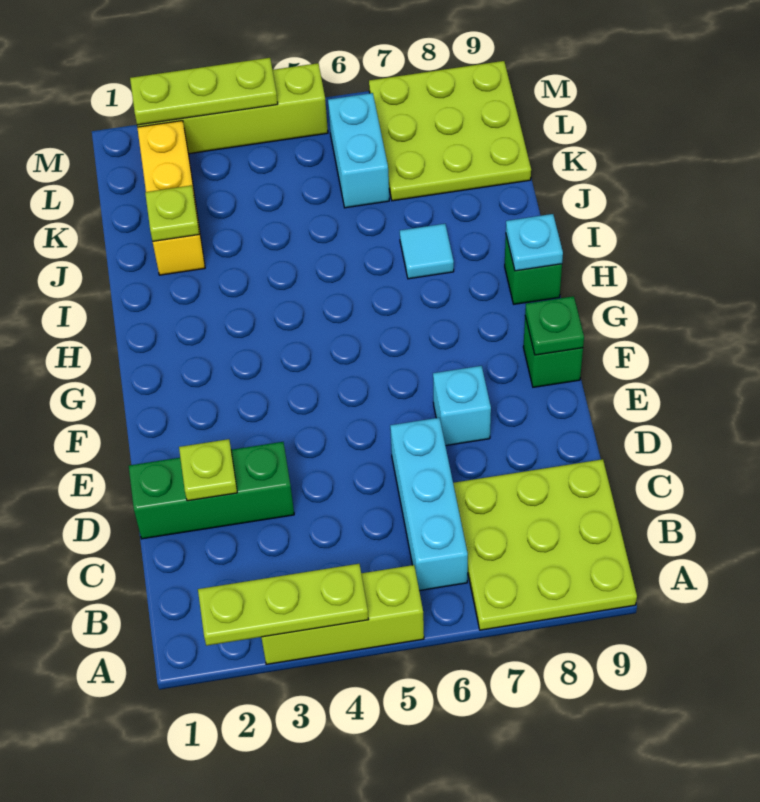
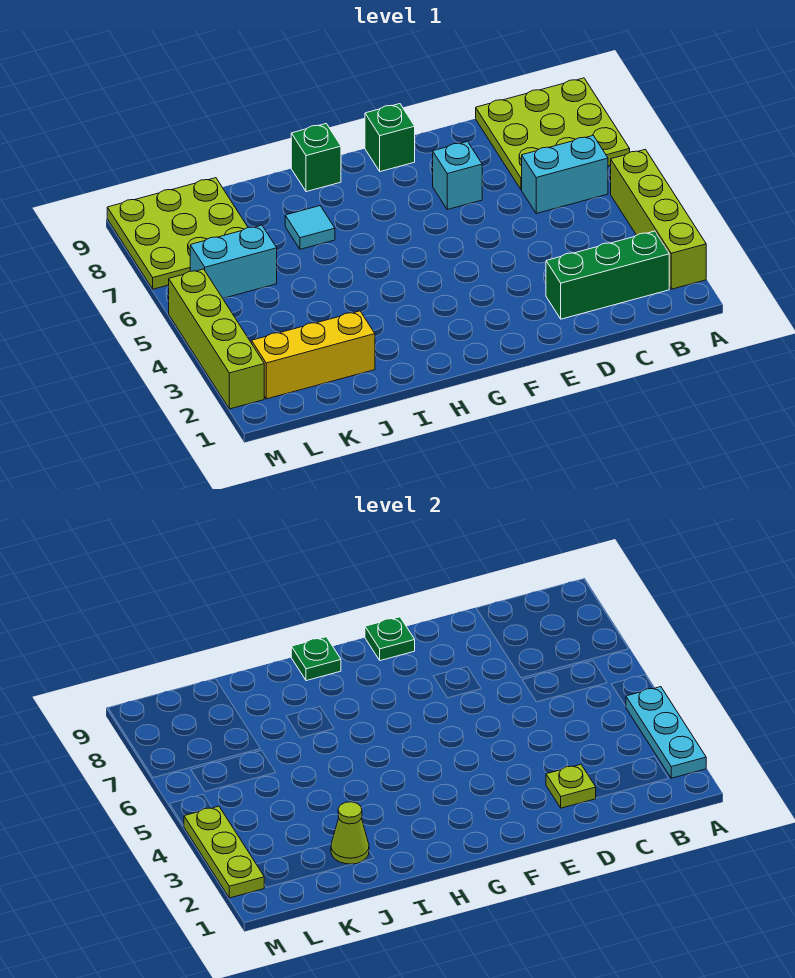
lime 1x3 plate [198,564,369,646] -> cyan 1x3 plate [626,687,706,778]
lime 1x3 brick [261,565,424,664] -> lime 1x4 brick [611,149,706,289]
cyan 1x3 brick [390,418,468,591] -> cyan 1x2 brick [522,136,608,213]
green 1x3 brick [129,442,294,539] -> green 1x3 brick turned to [546,231,669,319]
cyan 1x1 plate [506,214,563,271] -> green 1x1 plate [291,637,341,681]
lime 1x1 plate [145,185,200,241] -> lime 1x1 cone [331,802,369,864]

